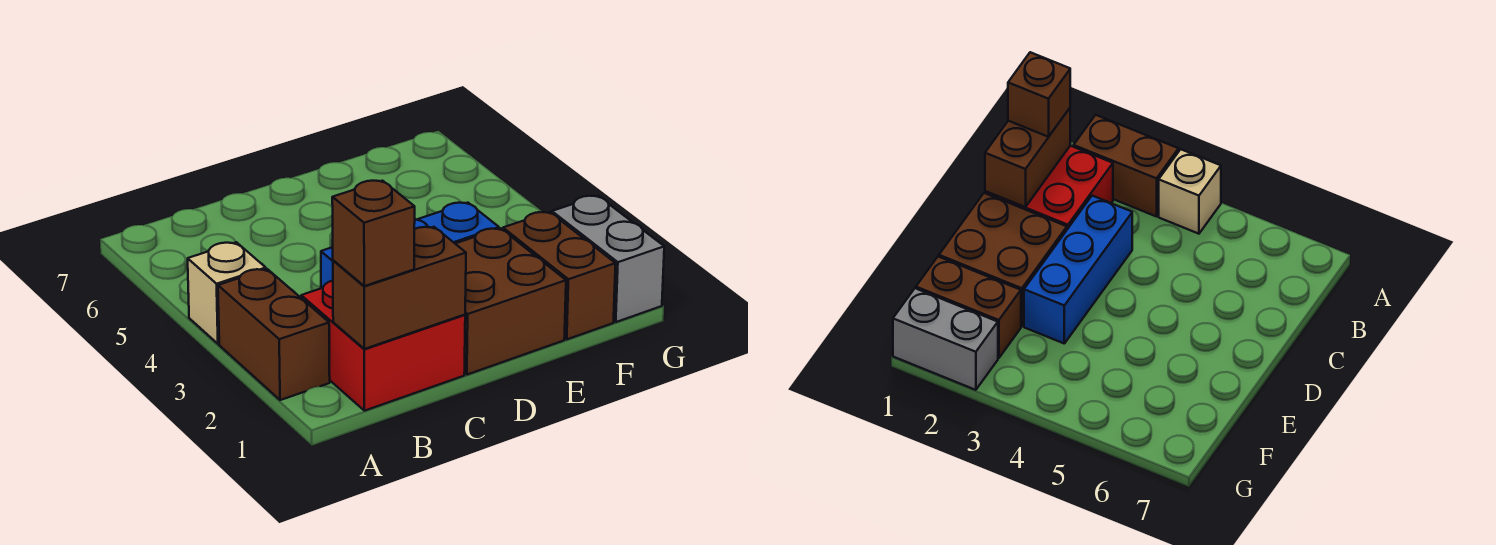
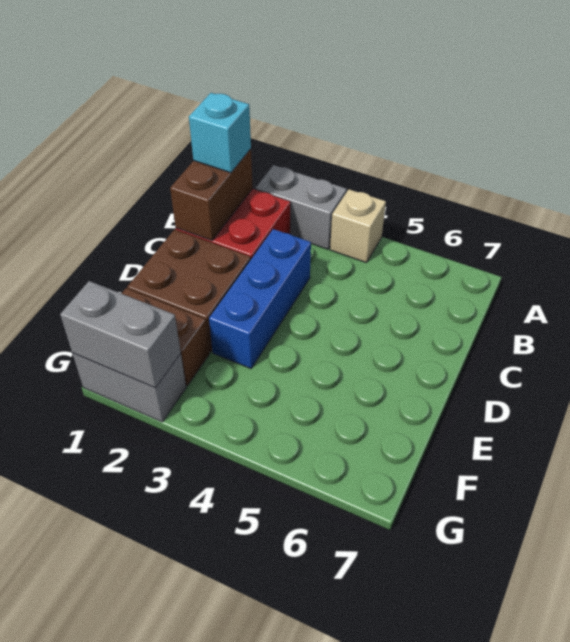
brown 1x2 brick [218,269,330,400] -> grey 1x2 brick [255,165,347,249]
brown 1x1 brick [332,181,415,286] -> cyan 1x1 brick [189,93,251,173]
none -> grey 1x2 brick [60,281,181,388]

